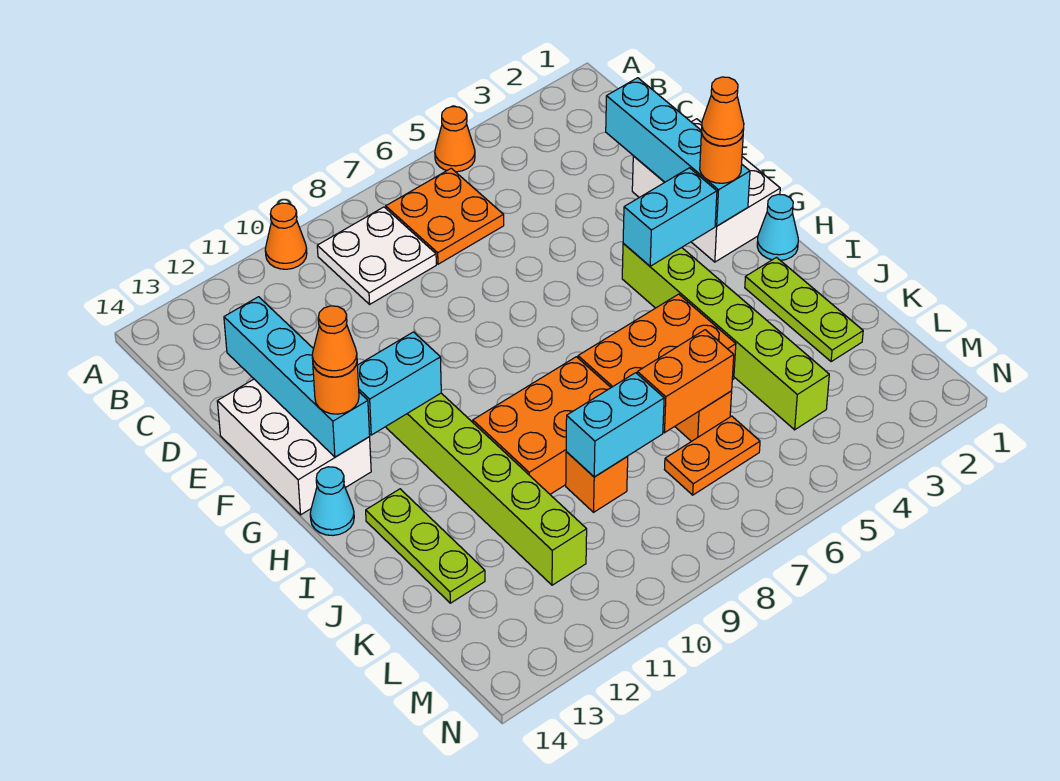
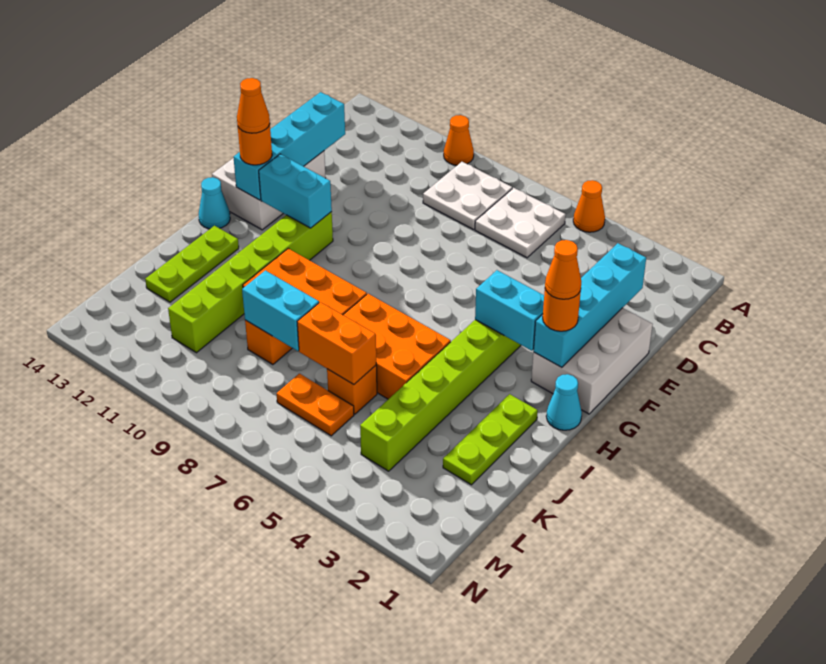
orange 2x2 plate [386,168,504,264] -> white 2x2 plate [475,188,566,258]

